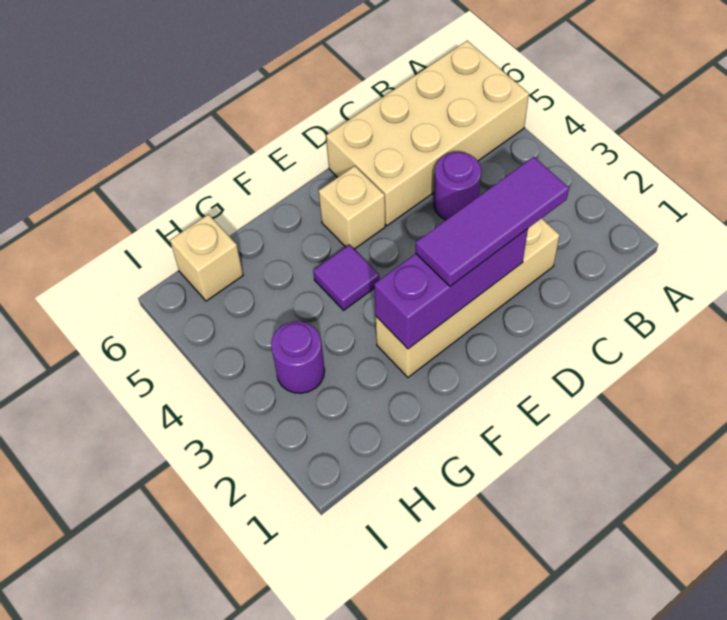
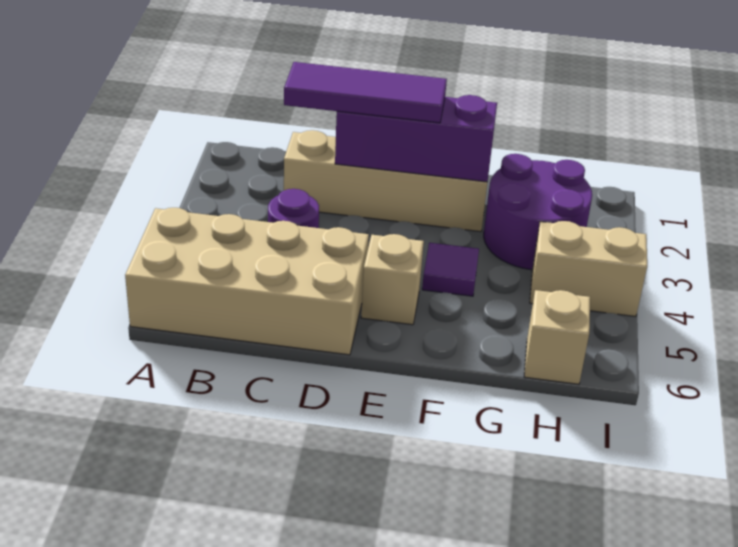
purple 1x1 round brick [271,321,325,393] -> purple 2x2 round brick [484,154,592,270]
none -> tan 1x2 brick [530,221,647,317]

